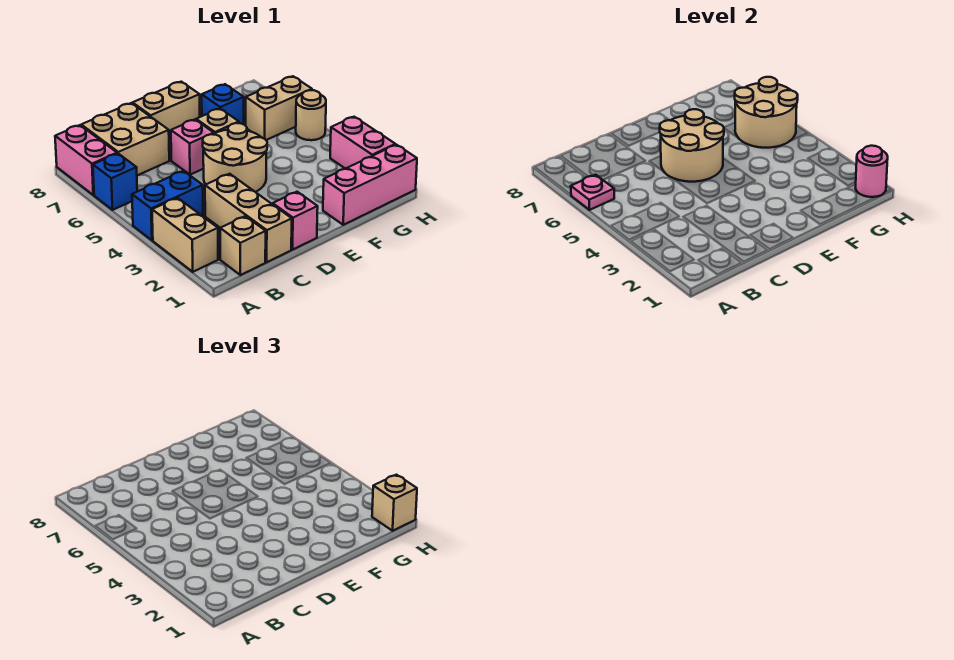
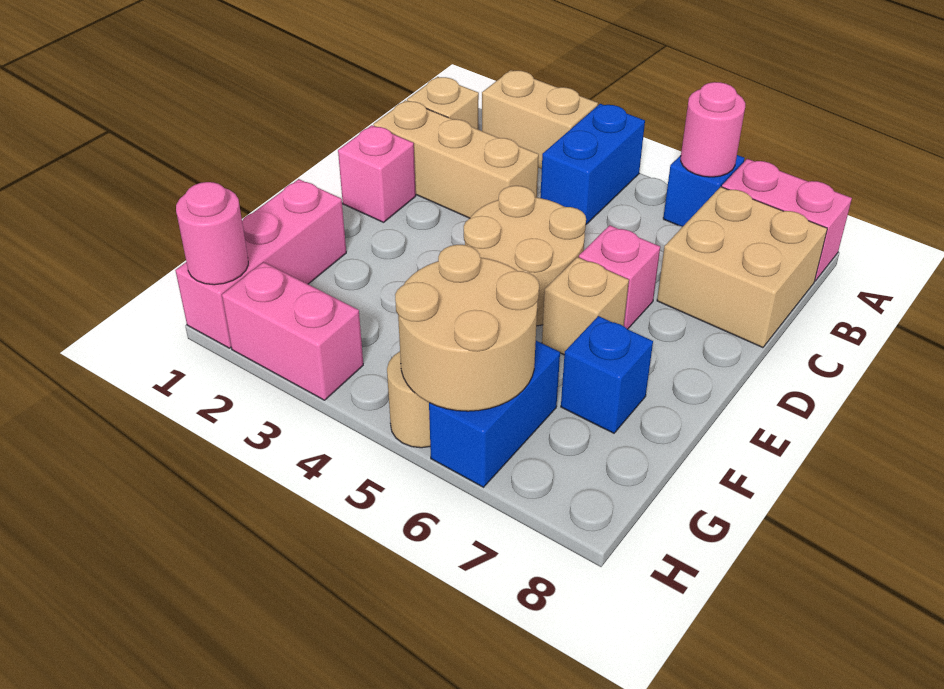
pink 1x1 plate [571,175,614,210] -> pink 1x1 round brick [681,82,745,177]
tan 2x2 round brick [660,109,724,182] -> none
tan 1x2 brick [133,82,200,139] -> none
tan 1x2 brick [246,76,312,140] -> blue 1x2 brick [429,341,560,487]
tan 1x1 brick [372,475,417,531] -> none

